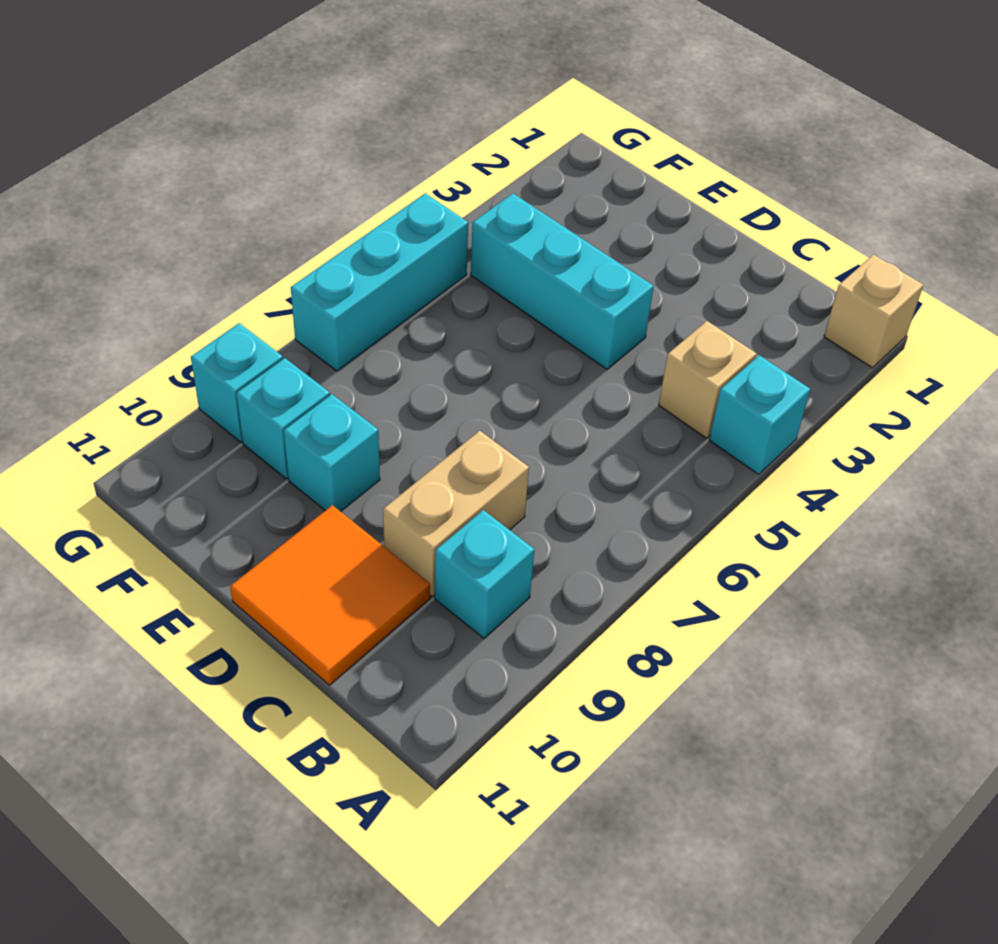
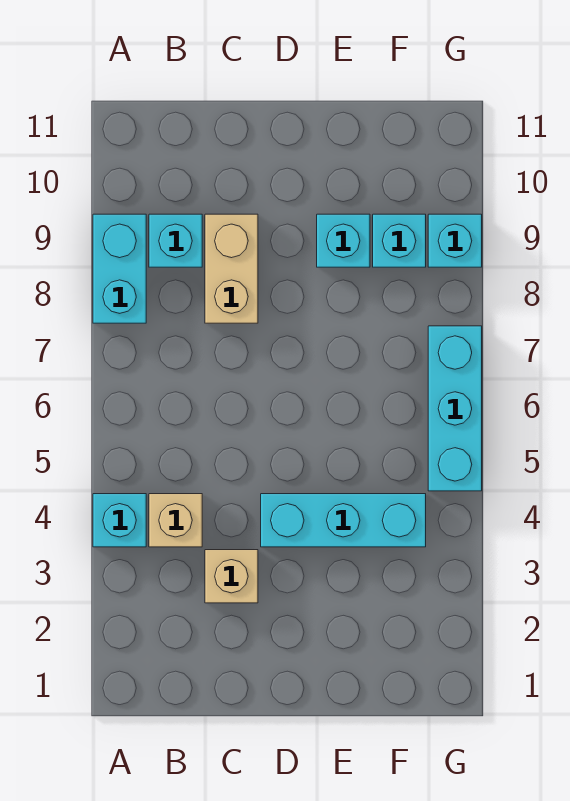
tan 1x1 brick [824,255,923,368] -> tan 1x1 brick moved to [205,550,258,603]
none -> cyan 1x2 brick [93,214,146,323]
orange 2x2 tile [230,505,430,685] -> none

